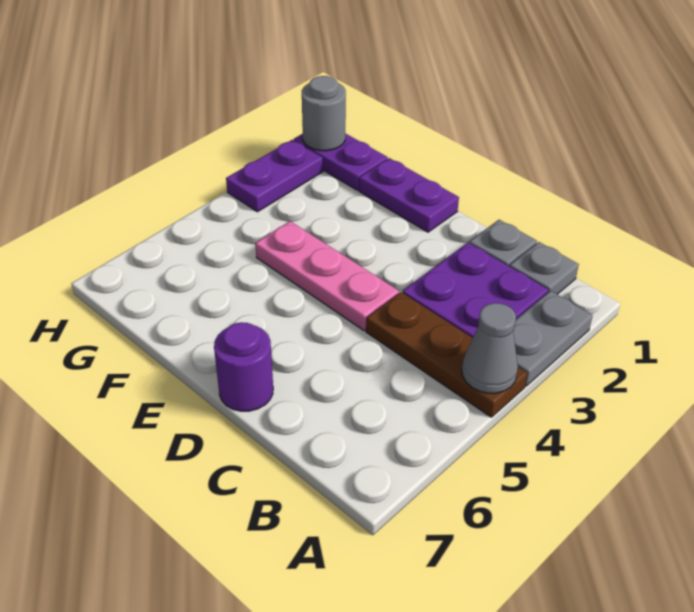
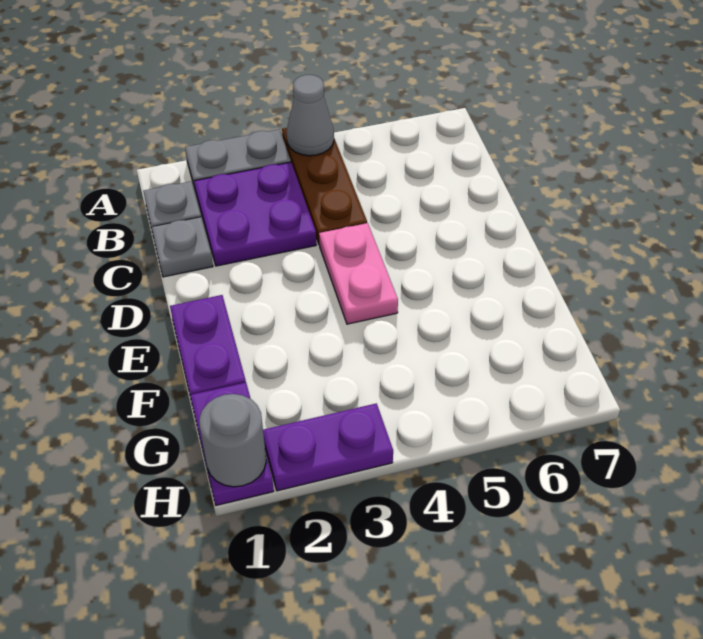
pink 1x3 plate [255,221,399,331] -> pink 1x2 plate [319,223,398,324]
purple 1x1 round brick [214,322,273,411] -> none

